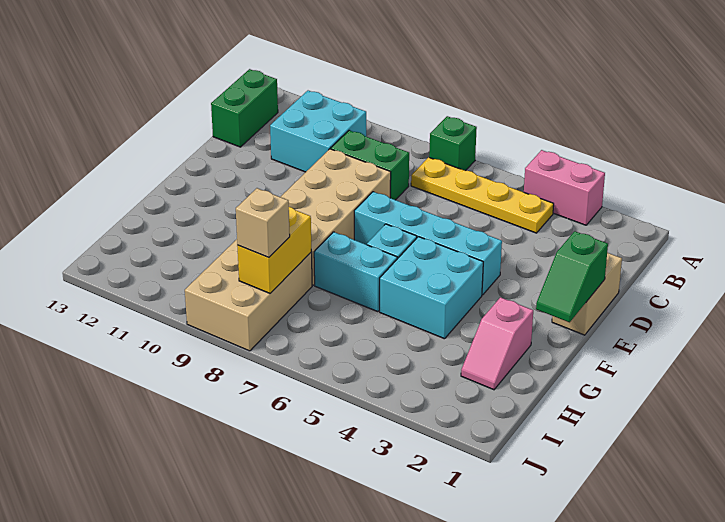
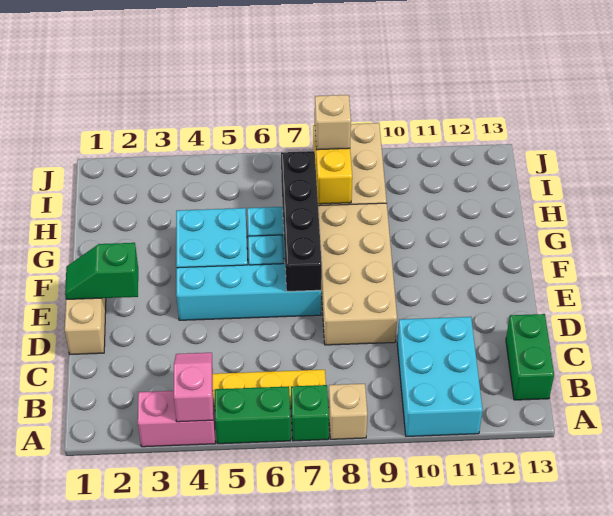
none -> tan 1x1 brick [328,384,367,439]
cyan 2x2 brick [270,91,366,172] -> cyan 2x3 brick [397,317,483,436]
green 1x2 brick [331,130,409,200] -> green 1x2 brick moved to [215,386,291,444]
green 1x2 slope [536,231,608,322] -> green 1x2 slope turned to [65,243,138,299]
none -> black 1x4 brick [281,151,322,292]
pink 1x2 slope [461,297,533,390] -> pink 1x2 slope moved to [174,353,213,422]

